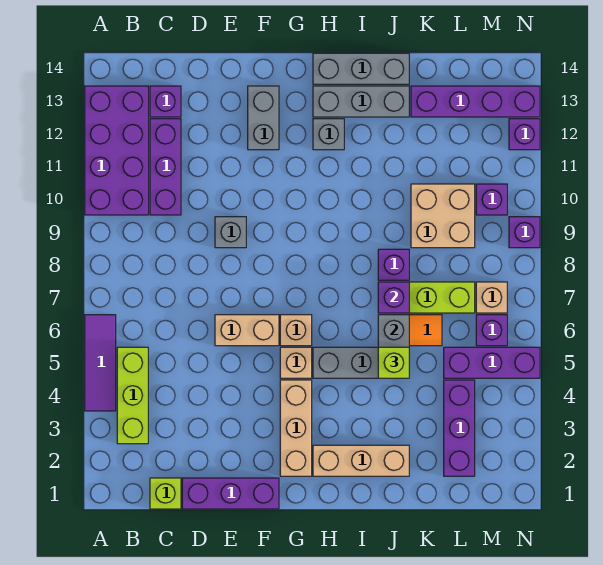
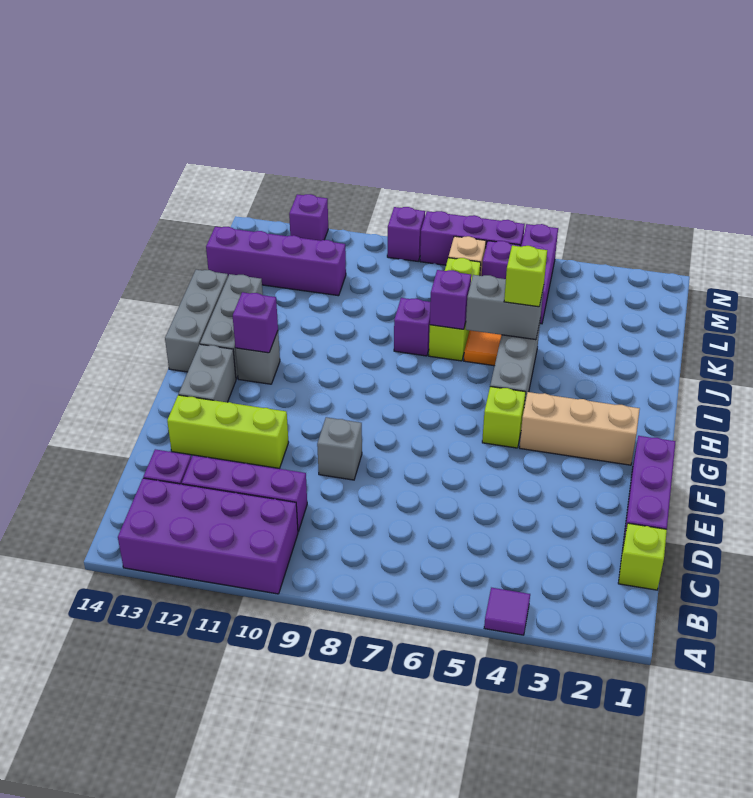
purple 1x3 tile [85,315,116,411] -> purple 1x1 tile [484,588,530,635]
lime 1x3 brick [117,347,148,444] -> lime 1x3 brick moved to [167,395,289,468]
tan 1x2 brick [215,315,279,346] -> none
grey 1x2 brick [248,86,279,150] -> grey 1x2 brick turned to [179,344,236,402]
tan 1x1 brick [280,347,312,378] -> lime 1x1 brick [482,387,526,448]
tan 1x1 brick [280,315,312,346] -> none
tan 1x3 brick [313,445,409,476] -> none
tan 2x2 brick [411,184,475,248] -> none
purple 1x4 brick [411,86,540,117] -> purple 1x4 brick turned to [206,227,346,296]
purple 1x3 brick [444,380,475,476] -> purple 1x3 brick moved to [420,211,525,265]
purple 1x1 brick [476,184,507,215] -> purple 1x1 brick moved to [233,292,278,353]

